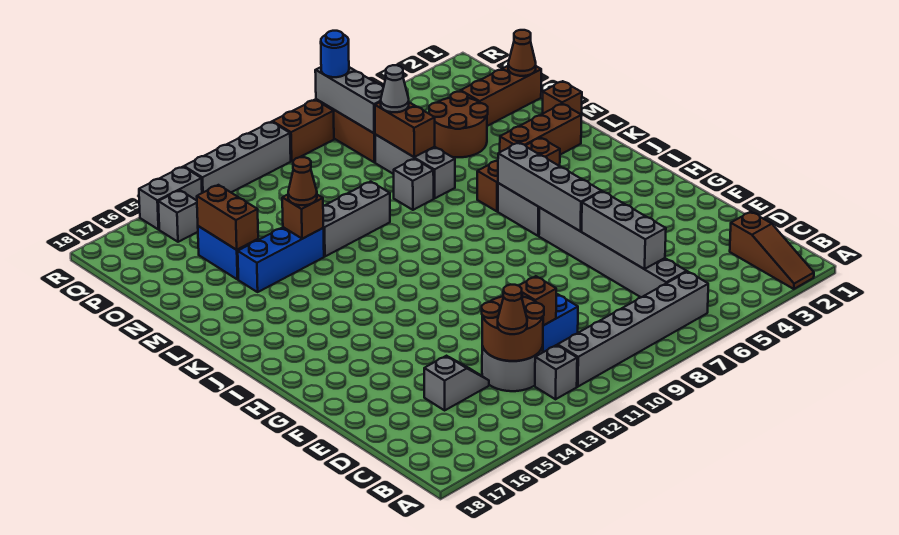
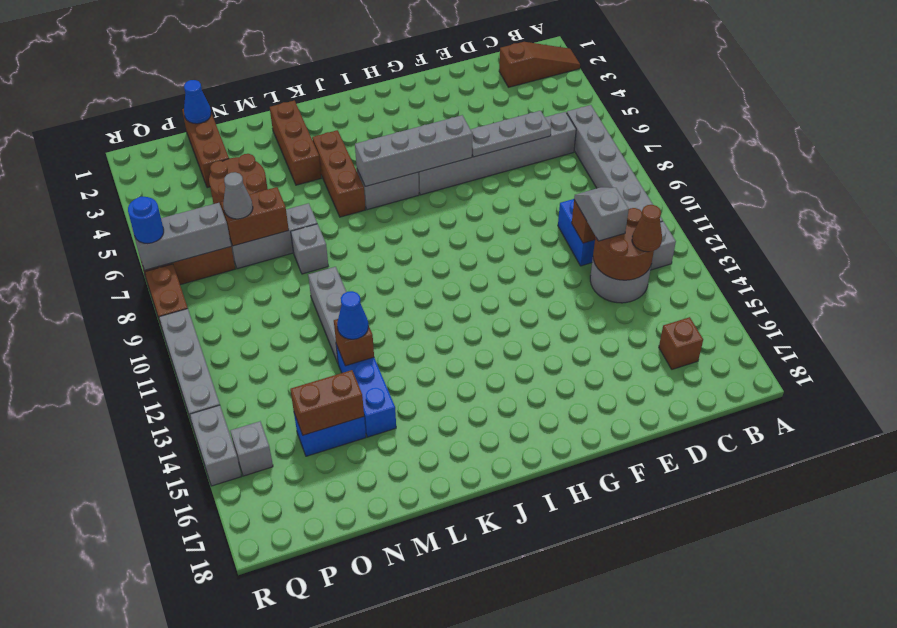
grey 1x3 brick [582,191,666,269] -> grey 1x3 plate [470,111,551,157]
grey 1x2 slope [424,356,489,410] -> grey 1x2 slope moved to [574,187,629,241]
brown 1x1 brick [543,81,582,115] -> brown 1x1 brick moved to [659,317,703,369]
brown 1x1 cone [288,157,317,205] -> blue 1x1 cone [337,291,368,339]
brown 1x1 cone [508,30,536,76] -> blue 1x1 cone [184,80,211,124]

